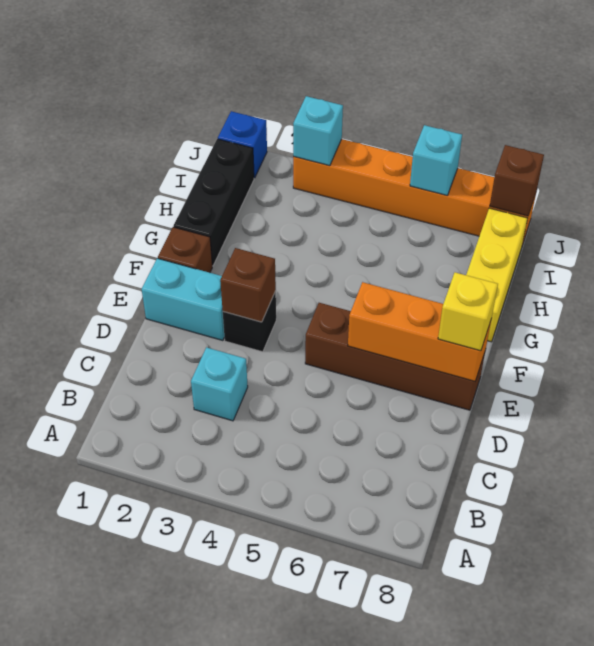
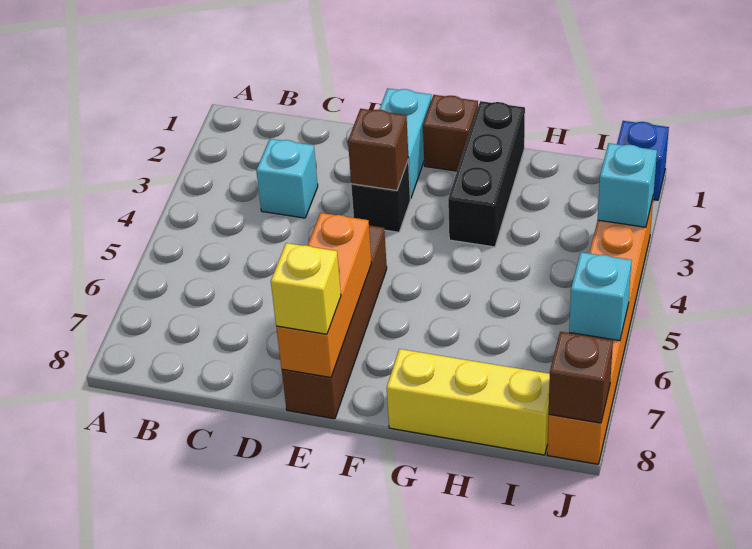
black 1x3 brick [174,139,254,266] -> black 1x3 brick turned to [448,101,525,247]

